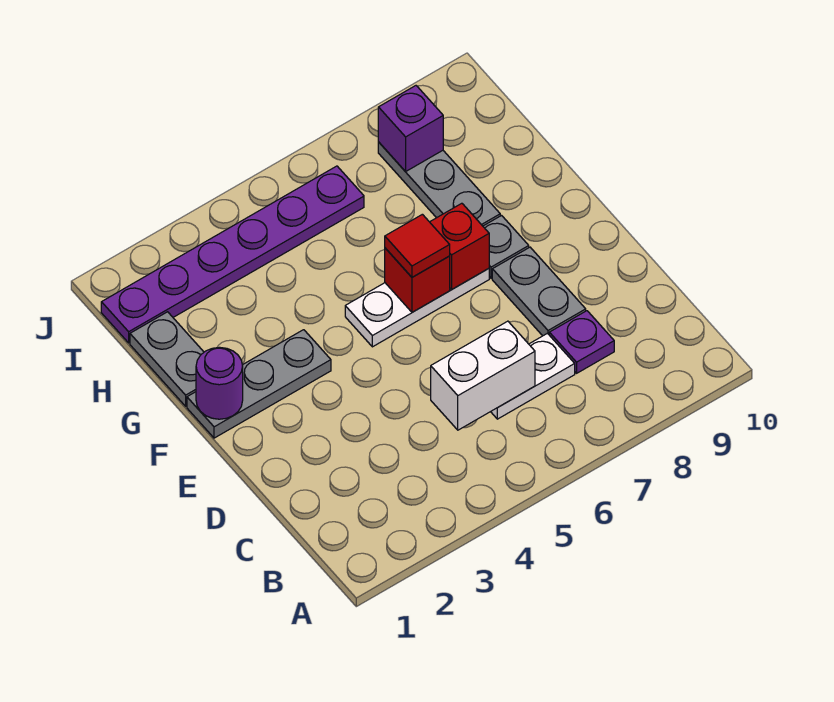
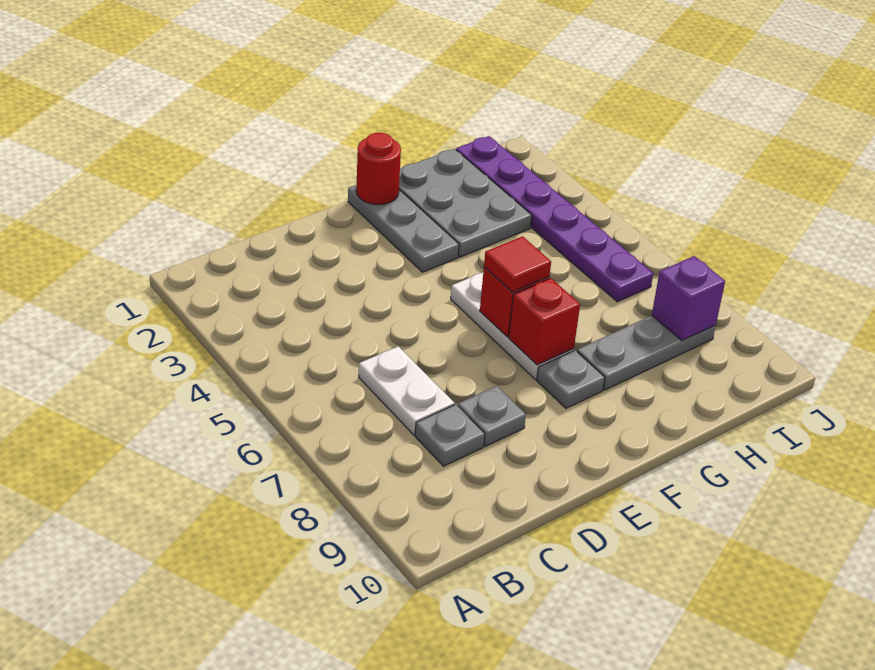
white 1x2 brick [431,321,535,430] -> none
purple 1x1 plate [549,311,614,373] -> grey 1x1 plate [415,405,485,466]
grey 1x2 plate [492,247,586,336] -> grey 1x1 plate [458,386,526,447]
purple 1x1 round brick [196,347,243,419] -> red 1x1 round brick [356,133,401,205]
grey 1x2 plate [130,312,204,406] -> grey 2x3 plate [399,149,532,257]

